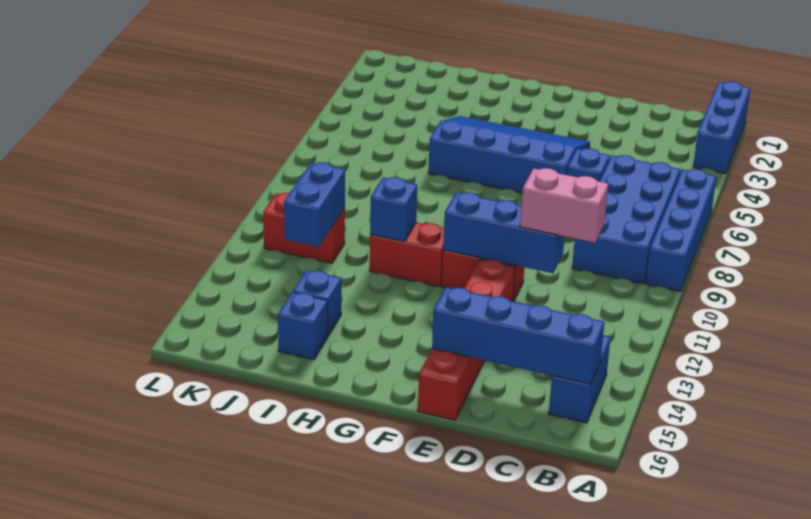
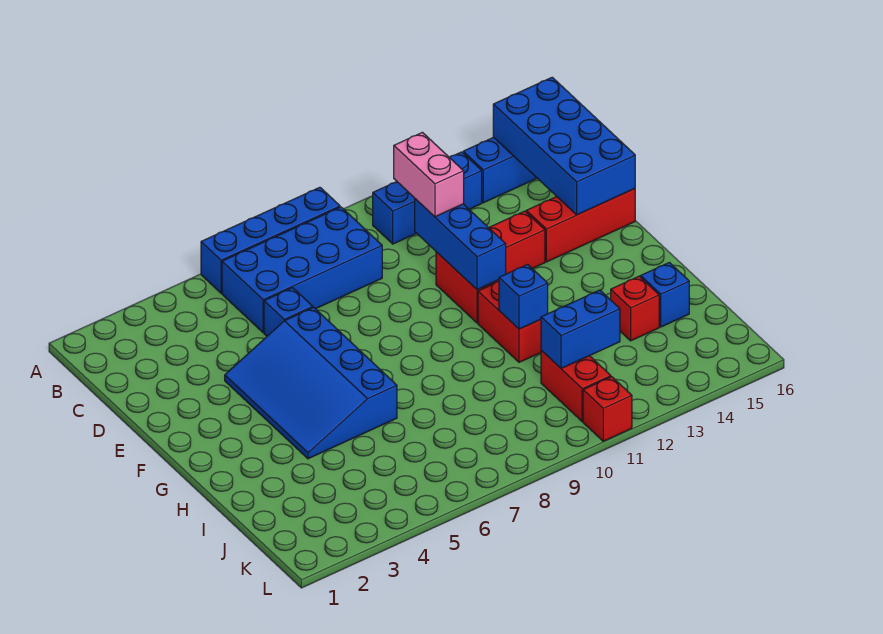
blue 1x3 brick [693,81,750,174] -> blue 1x3 brick moved to [373,152,482,244]
blue 1x4 brick [432,287,604,384] -> blue 2x4 brick [493,77,635,215]
blue 1x1 brick [293,270,341,336] -> red 1x1 brick [611,276,659,341]
none -> red 1x1 brick [583,377,632,441]

